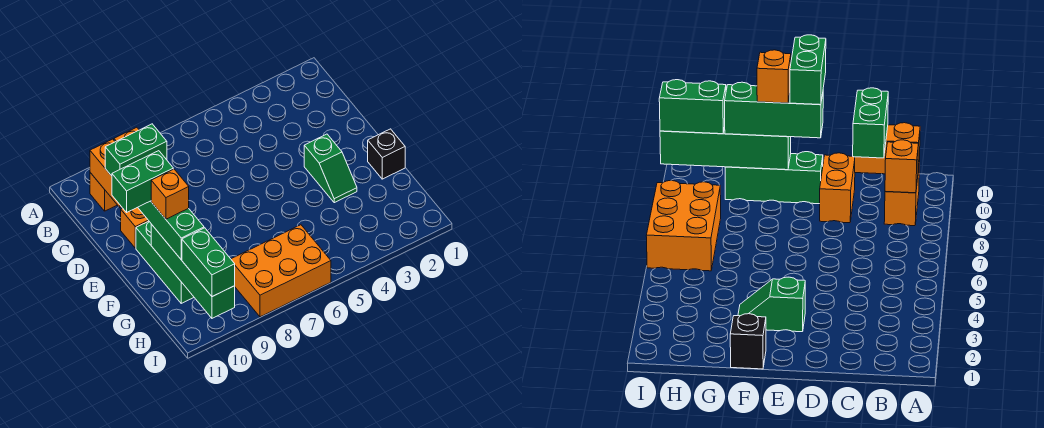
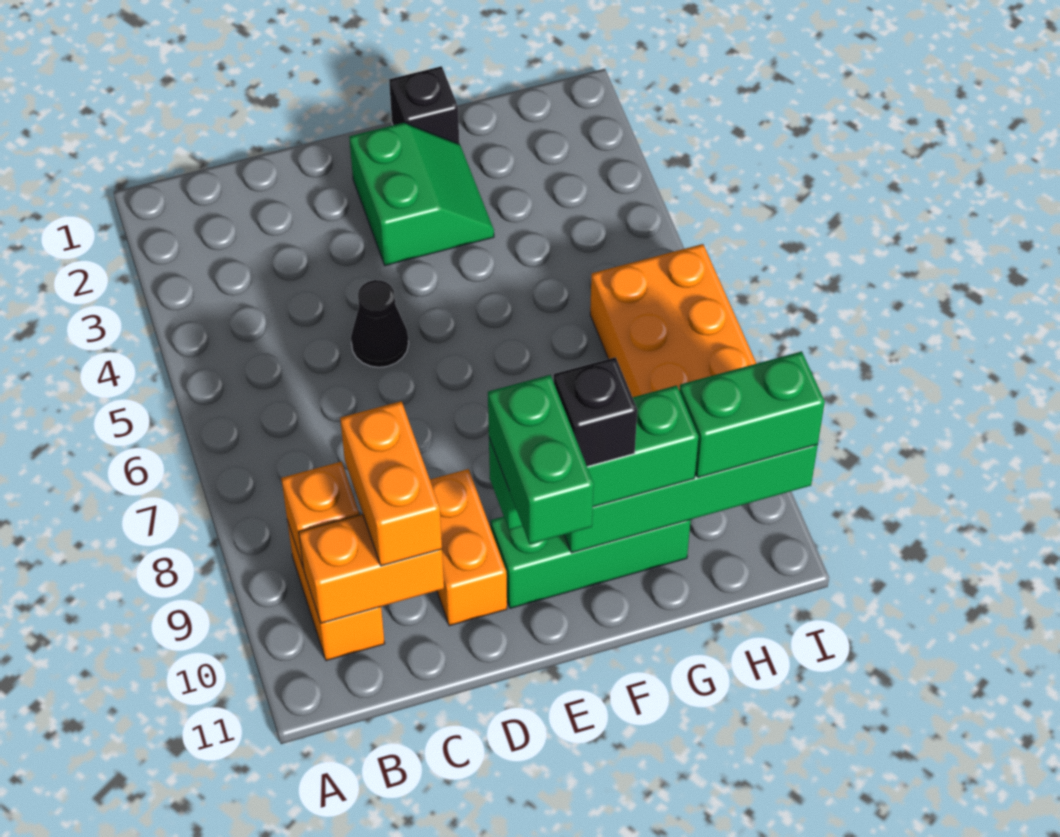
green 1x2 brick [105,124,167,176] -> orange 1x2 brick [340,401,442,566]
none -> black 1x1 cone [351,280,409,367]
green 1x2 slope [304,134,357,203] -> green 2x2 slope [349,123,494,266]
orange 1x1 brick [151,169,189,219] -> black 1x1 brick [554,357,637,466]

